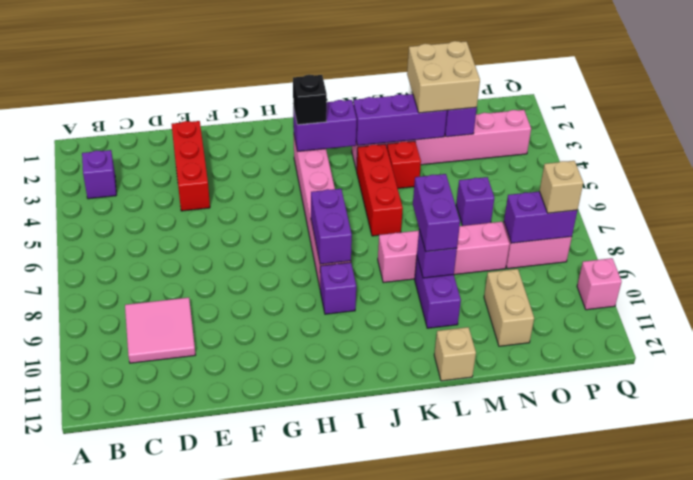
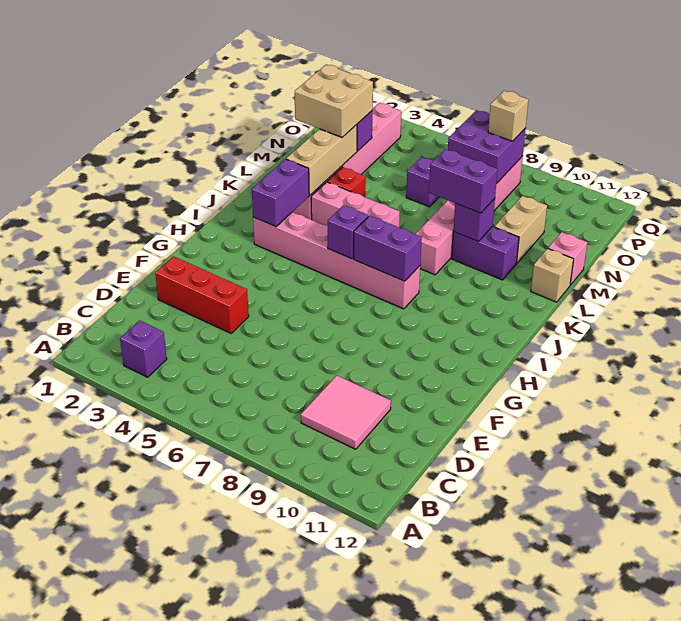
black 1x1 brick [293,75,327,125] -> none
purple 1x1 brick [320,262,356,314] -> purple 1x1 brick moved to [328,205,368,259]
purple 1x3 brick [353,94,447,146] -> tan 1x3 brick [286,125,357,195]
red 1x3 brick [357,144,403,236] -> pink 1x3 brick [311,182,400,227]
tan 1x2 brick [484,269,534,346] -> tan 1x2 brick turned to [495,196,547,263]
purple 1x2 brick [504,191,577,243] -> purple 2x2 brick [448,110,526,184]
pink 1x1 brick [577,258,622,310] -> pink 1x1 brick moved to [548,232,587,285]

